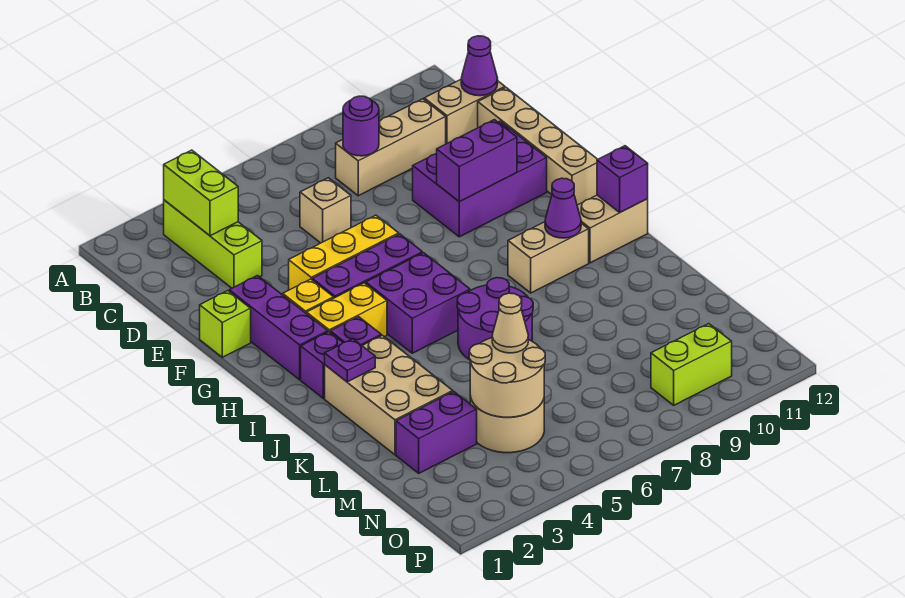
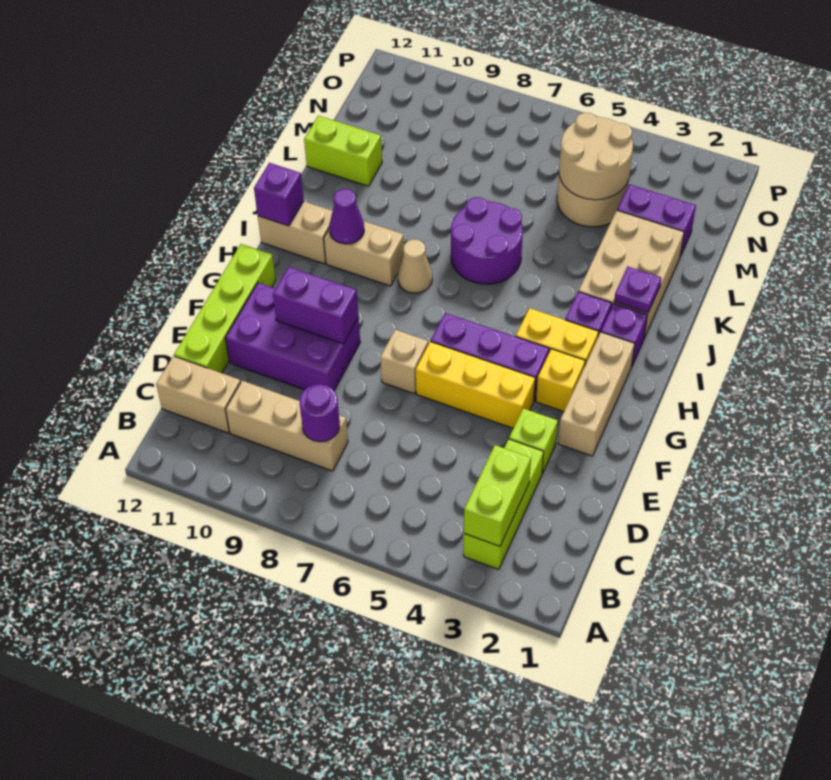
purple 1x1 cone [461,36,498,96] -> none
tan 1x1 brick [300,178,351,243] -> tan 1x1 brick moved to [380,330,428,394]
tan 1x4 brick [478,87,598,205] -> lime 1x4 brick [174,244,276,373]
lime 1x1 brick [200,291,251,357] -> lime 1x1 brick moved to [509,408,558,474]
purple 1x3 brick [229,276,328,380] -> tan 1x3 brick [558,332,635,456]
purple 2x2 brick [366,253,470,353] -> none
tan 1x1 cone [492,293,528,353] -> tan 1x1 cone moved to [398,239,432,293]
lime 1x2 brick [651,324,732,405] -> lime 1x2 brick moved to [304,116,382,186]

